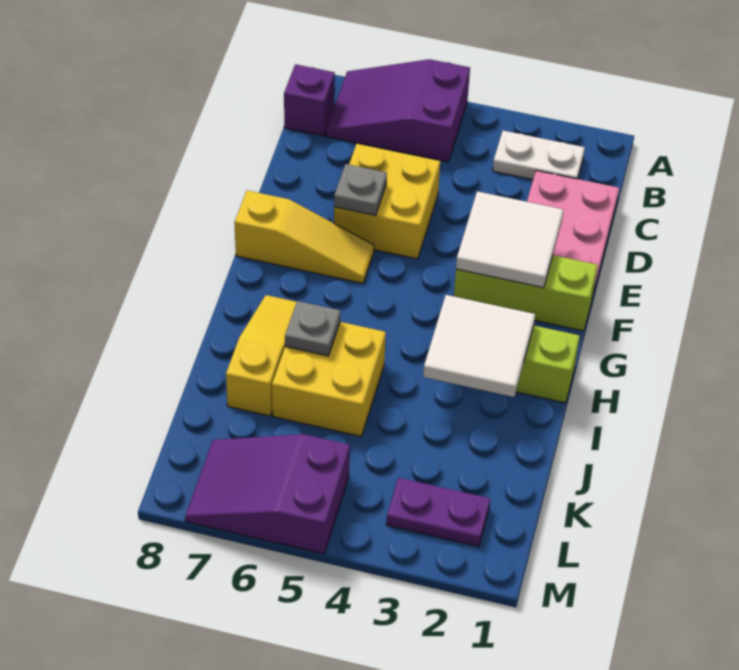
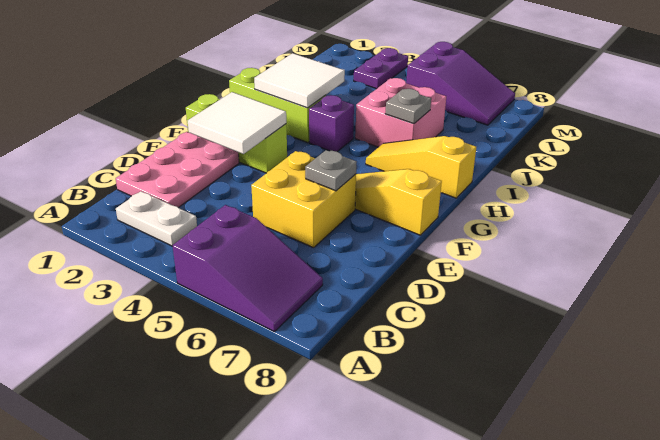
purple 1x1 brick [284,64,335,136] -> purple 1x1 brick moved to [309,95,354,152]
yellow 1x3 slope [226,295,296,416] -> yellow 1x3 slope turned to [366,136,476,198]
yellow 2x2 brick [272,322,386,436] -> pink 2x2 brick [355,78,446,147]
purple 1x2 plate [386,478,490,547] -> purple 1x2 plate turned to [354,48,408,89]

